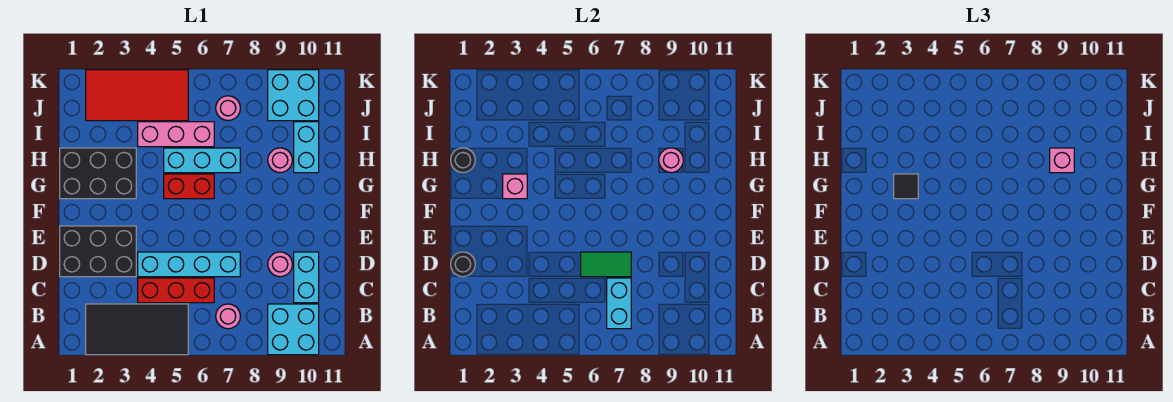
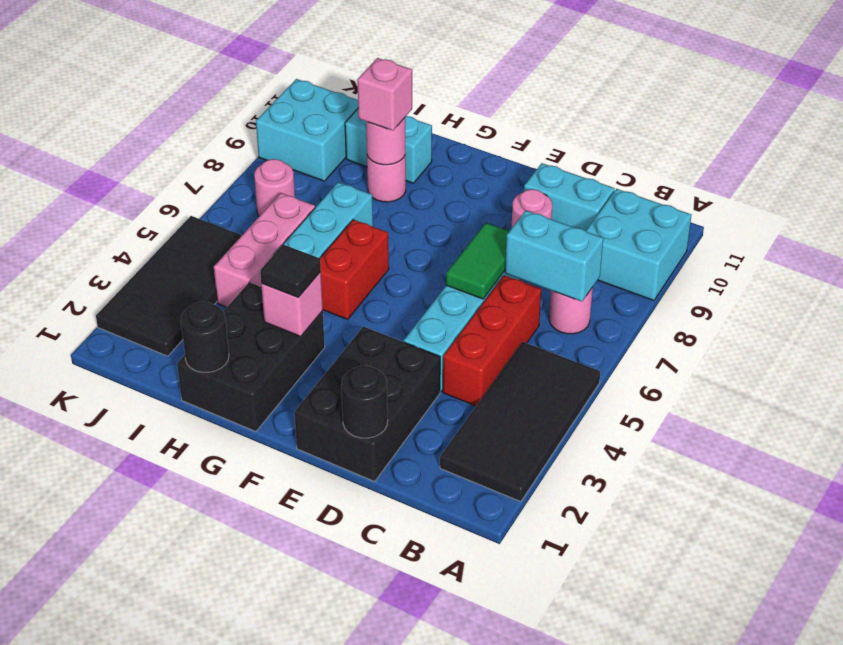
red 2x4 tile [86,70,188,121] -> black 2x4 tile [96,216,242,356]

